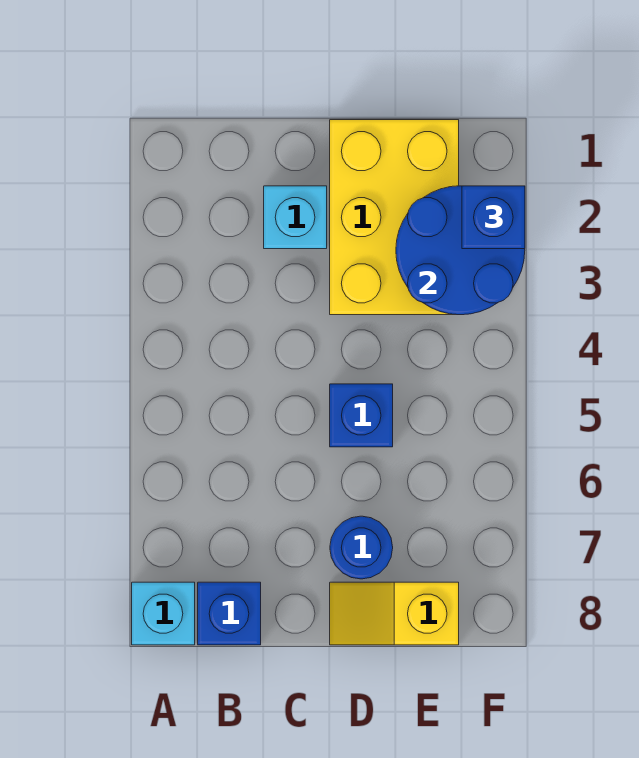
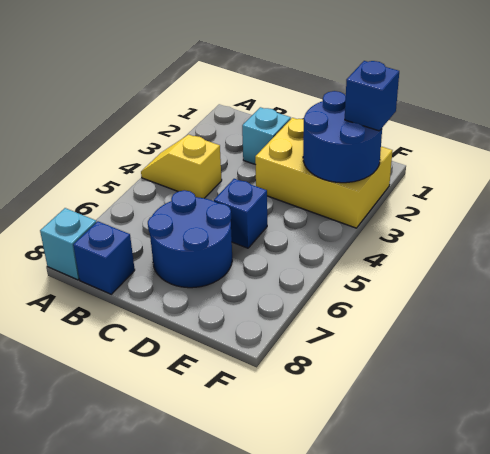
yellow 2x3 brick [330,120,459,315] -> yellow 2x3 brick turned to [255,118,392,228]
blue 1x1 round brick [330,516,393,579] -> blue 2x2 round brick [148,190,232,288]
yellow 1x2 slope [330,582,459,645] -> yellow 1x2 slope moved to [141,135,222,198]

